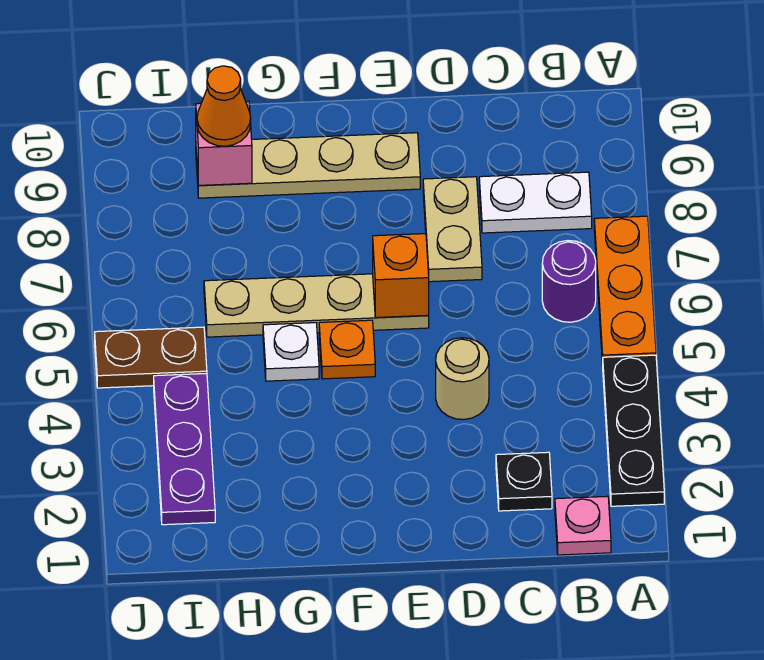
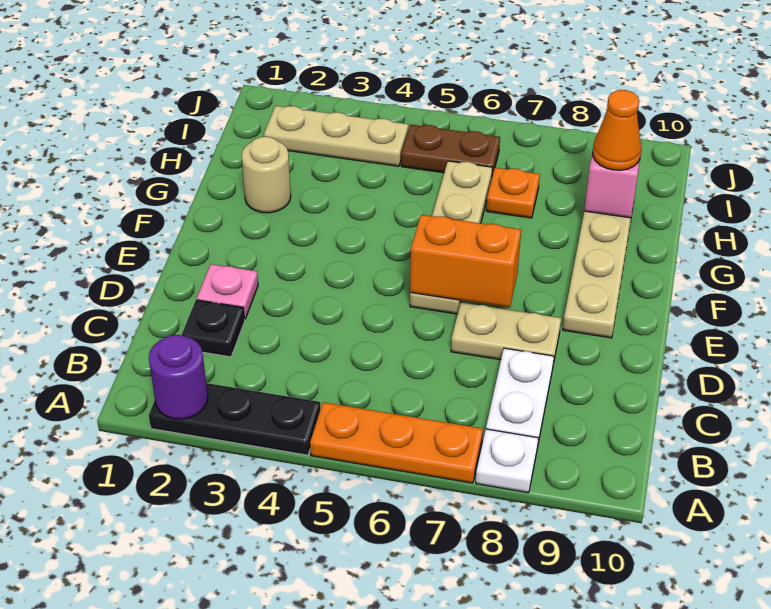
pink 1x1 plate [555,496,611,555] -> pink 1x1 plate moved to [197,264,258,319]
purple 1x1 round brick [542,241,596,322] -> purple 1x1 round brick moved to [149,335,208,419]
tan 1x1 round brick [436,338,489,420] -> tan 1x1 round brick moved to [242,137,291,213]
orange 1x1 brick [373,234,429,318] -> orange 1x2 brick [410,215,521,308]
orange 1x1 plate [319,320,375,379] -> orange 1x1 plate moved to [486,168,540,218]
white 1x1 plate [263,323,319,381] -> white 1x1 plate moved to [476,429,538,493]
purple 1x3 plate [154,373,215,525] -> tan 1x3 plate [264,106,408,166]
brown 1x2 plate [95,327,207,388] -> brown 1x2 plate turned to [401,125,500,176]

